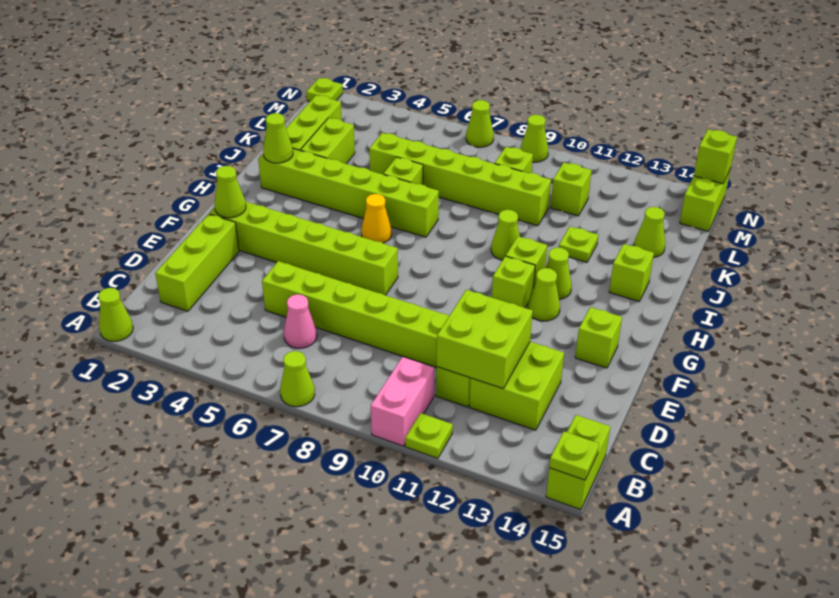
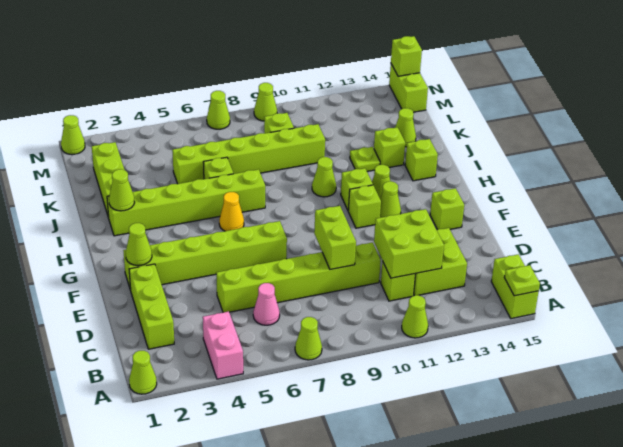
pink 1x2 brick [371,357,434,446] -> pink 1x2 brick moved to [203,311,243,379]
lime 1x1 plate [405,413,453,458] -> lime 1x1 cone [402,295,428,338]
lime 1x2 brick [300,118,355,164] -> lime 1x2 brick moved to [314,206,356,270]
lime 1x1 brick [551,163,592,216] -> lime 1x1 brick moved to [374,127,405,167]
lime 1x1 plate [306,78,343,101] -> lime 1x1 cone [61,115,85,155]

